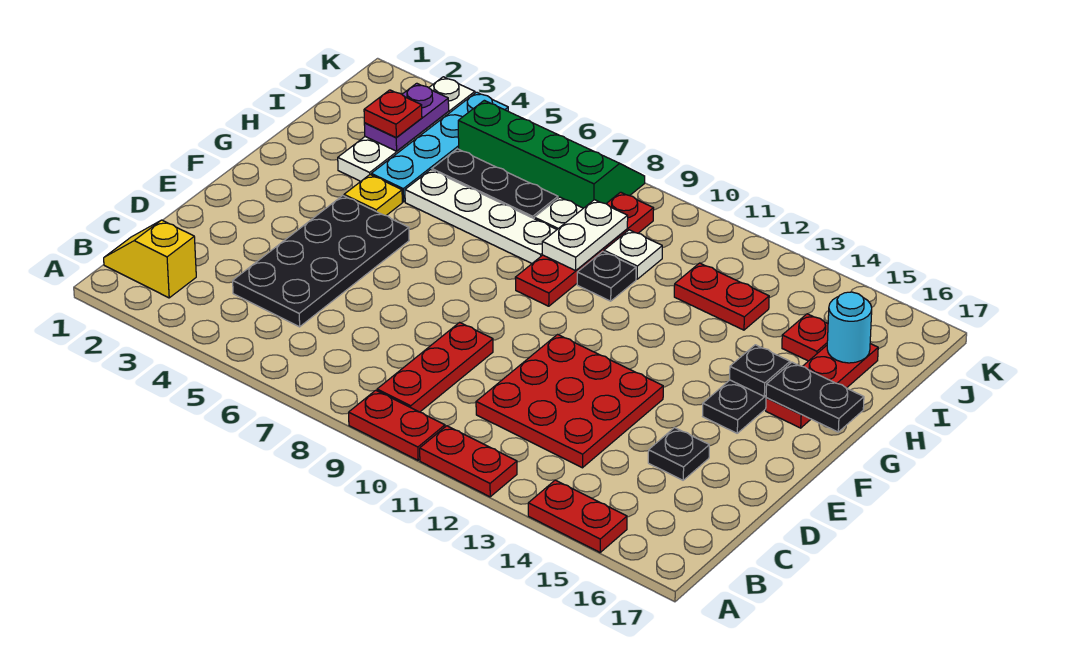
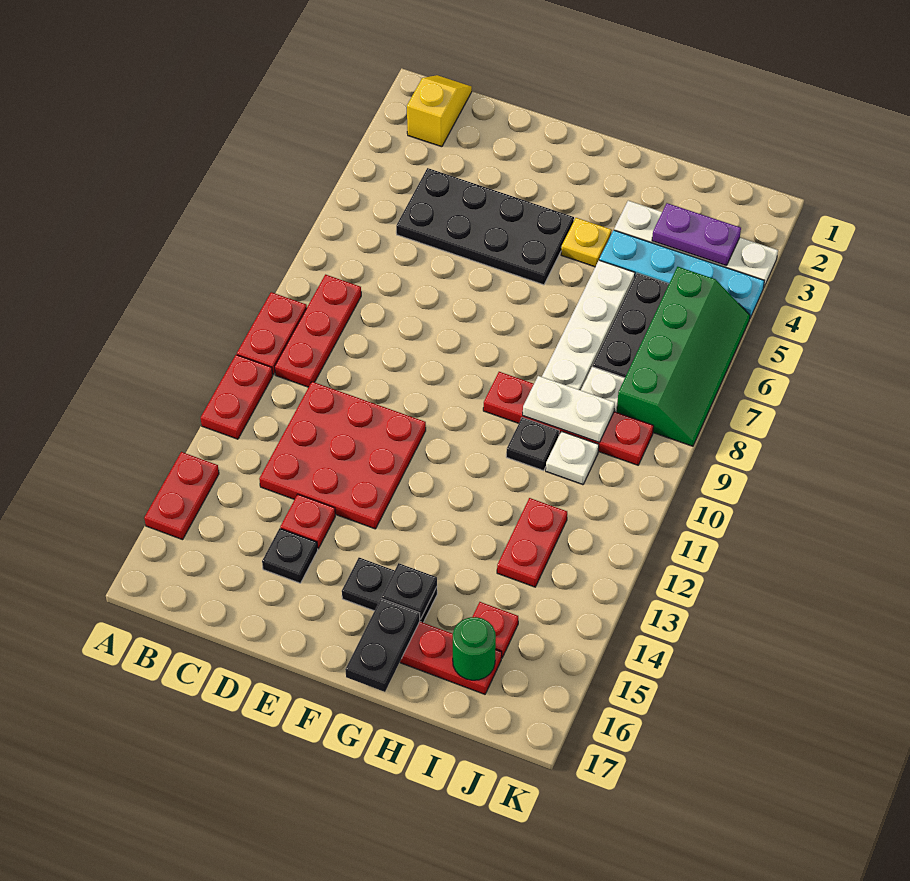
red 1x3 plate [377,322,493,412] -> red 1x3 plate turned to [275,275,361,387]
red 1x1 plate [364,90,422,138] -> red 1x1 plate moved to [280,494,335,549]
cyan 1x1 round brick [827,292,872,363] -> green 1x1 round brick [453,617,496,680]

